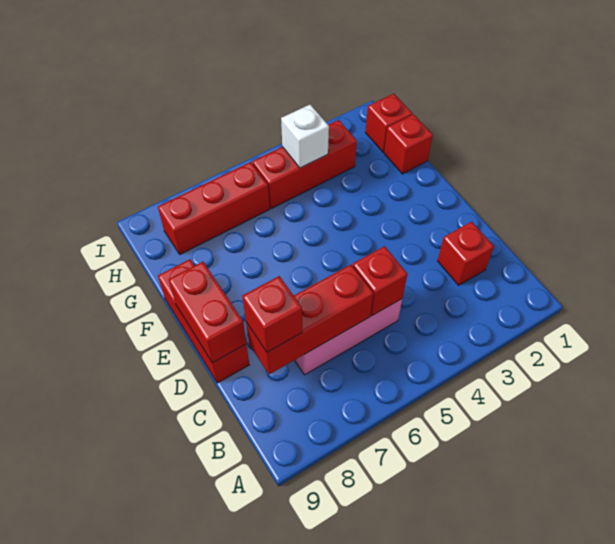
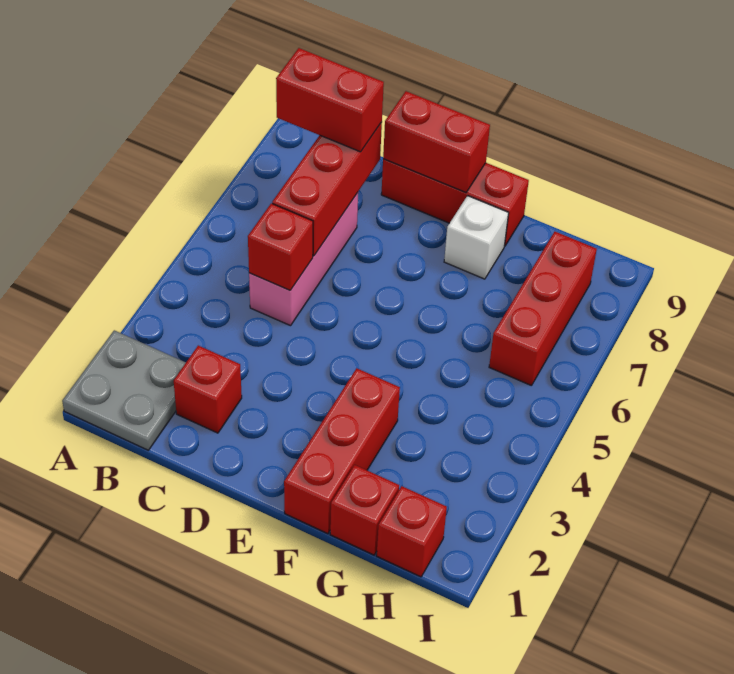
none -> grey 2x2 plate [62,330,186,450]
red 1x1 brick [242,276,302,352] -> red 1x2 brick [276,48,384,152]
red 1x3 brick [252,120,357,209] -> red 1x3 brick moved to [284,368,400,534]
white 1x1 brick [281,105,329,168] -> white 1x1 brick moved to [444,196,509,279]

